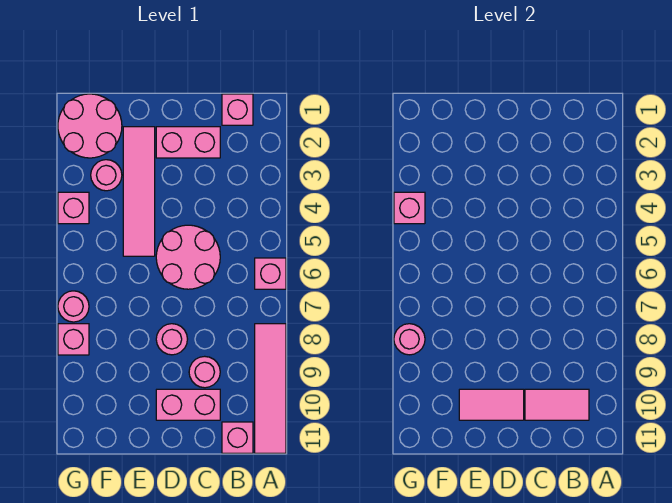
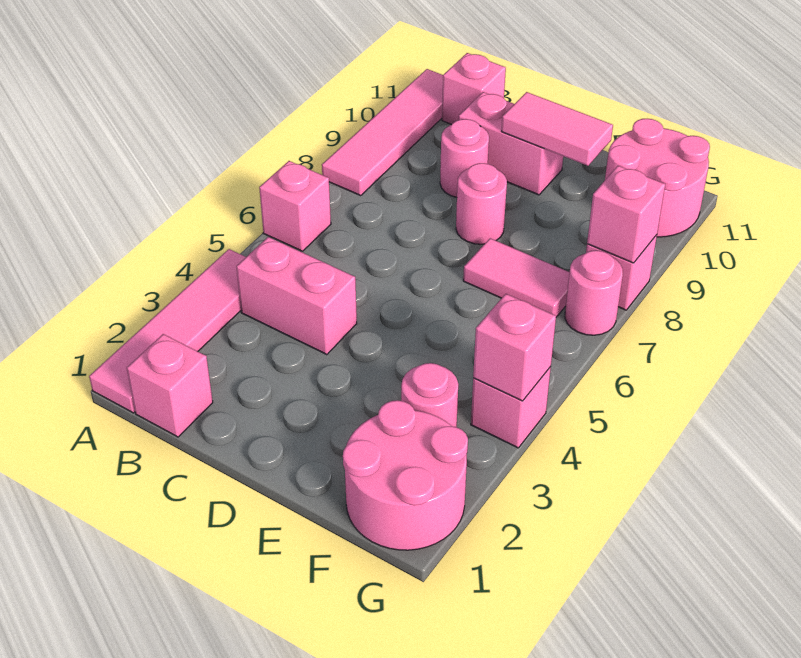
pink 1x2 tile [525,389,589,420] -> pink 1x2 tile moved to [463,238,570,317]
pink 1x2 brick [156,127,220,158] -> pink 1x2 brick moved to [236,237,357,355]
pink 2x2 round brick [156,225,220,289] -> pink 2x2 round brick moved to [605,119,710,237]
pink 1x4 tile [123,127,155,256] -> pink 1x4 tile moved to [89,249,246,413]
pink 1x1 round brick [394,324,425,355] -> pink 1x1 brick [587,166,665,263]

